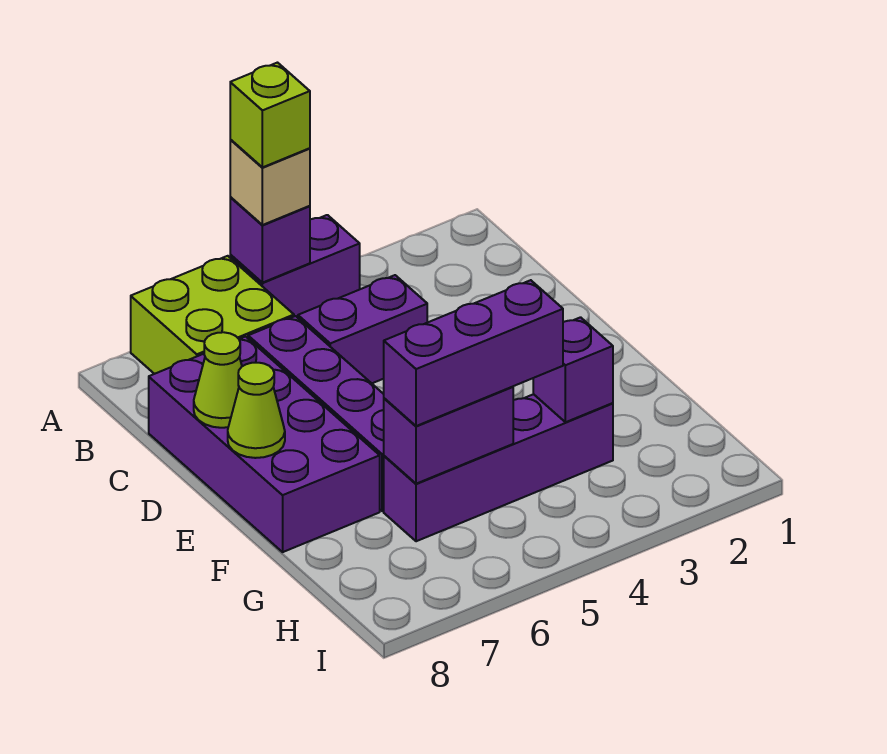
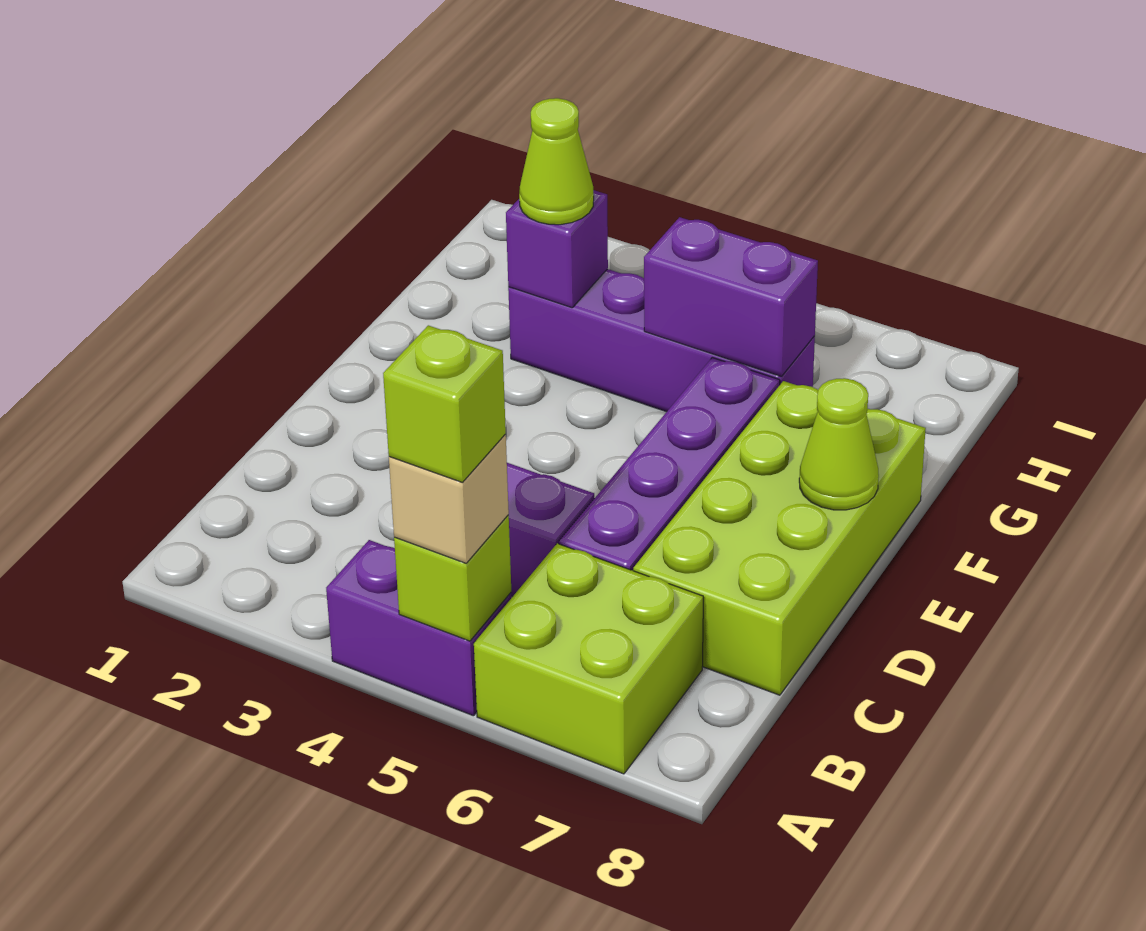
purple 1x1 brick [230,197,310,283] -> lime 1x1 brick [394,515,511,641]
purple 2x4 brick [149,337,380,552] -> lime 2x4 brick [633,381,926,695]
lime 1x1 cone [194,332,242,428] -> lime 1x1 cone moved to [519,98,594,225]
purple 1x3 brick [384,280,563,426] -> none

